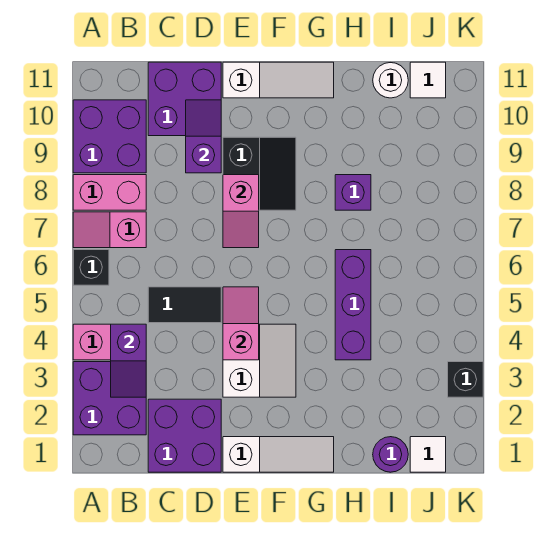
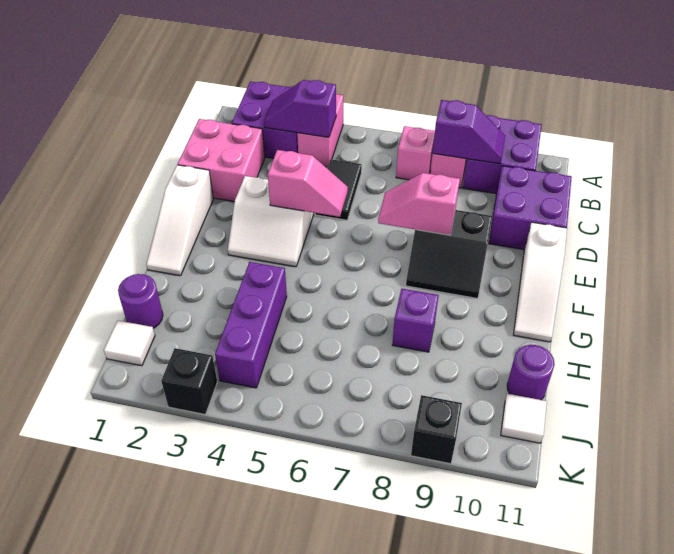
black 1x1 brick [73,250,109,285] -> black 1x1 brick moved to [411,395,462,464]
purple 2x2 brick [148,399,221,472] -> pink 2x2 brick [178,119,265,202]
purple 1x2 slope [186,100,221,173] -> purple 1x2 slope moved to [433,100,505,164]
purple 1x3 brick [335,250,371,360] -> purple 1x3 brick turned to [215,262,287,388]
white 1x1 round brick [373,63,408,98] -> purple 1x1 round brick [507,345,555,400]

